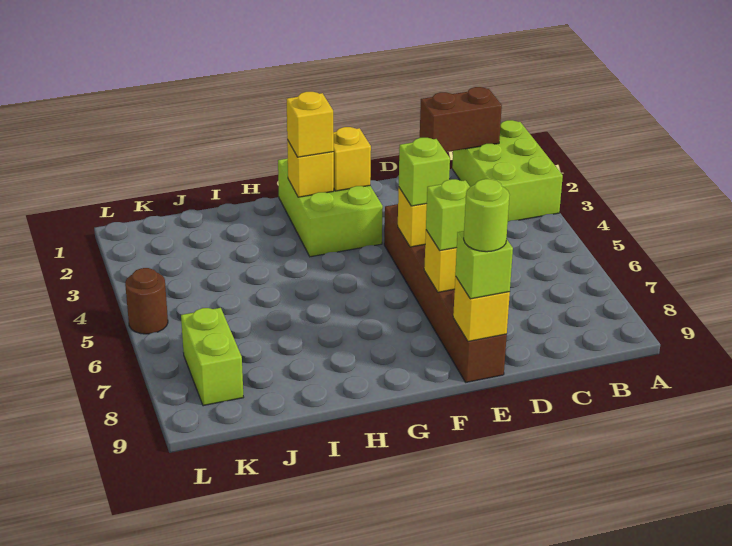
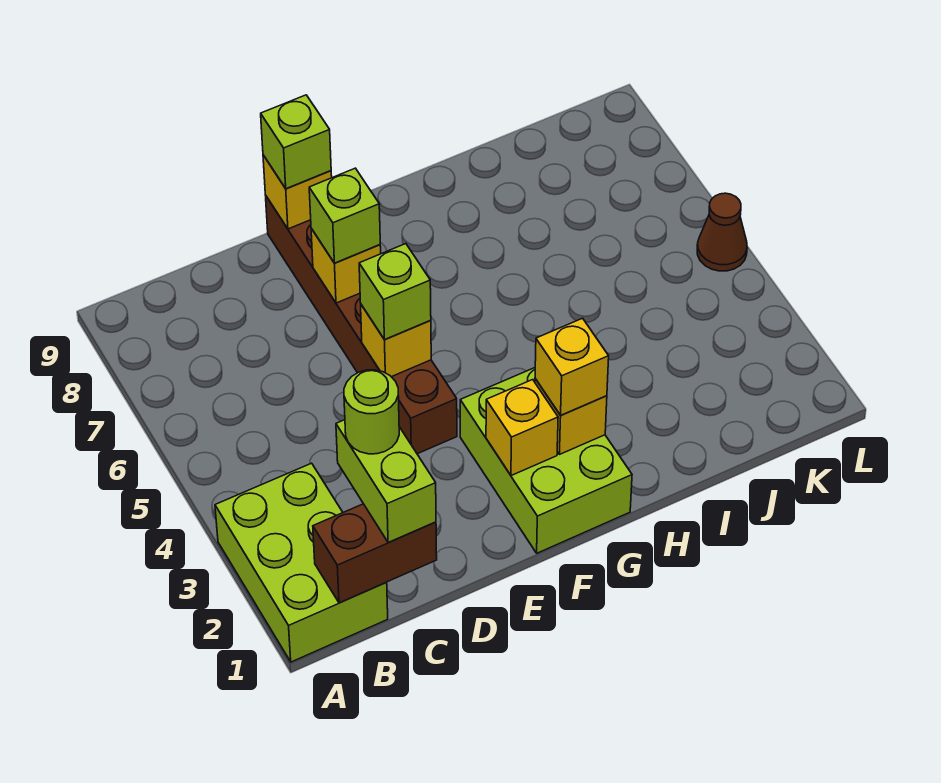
lime 1x1 round brick [464,179,510,252] -> lime 1x1 round brick moved to [344,370,399,454]
lime 1x2 brick [181,308,244,406] -> lime 1x2 brick moved to [336,420,436,543]
brown 1x1 round brick [125,268,168,334] -> brown 1x1 cone [697,193,747,271]

